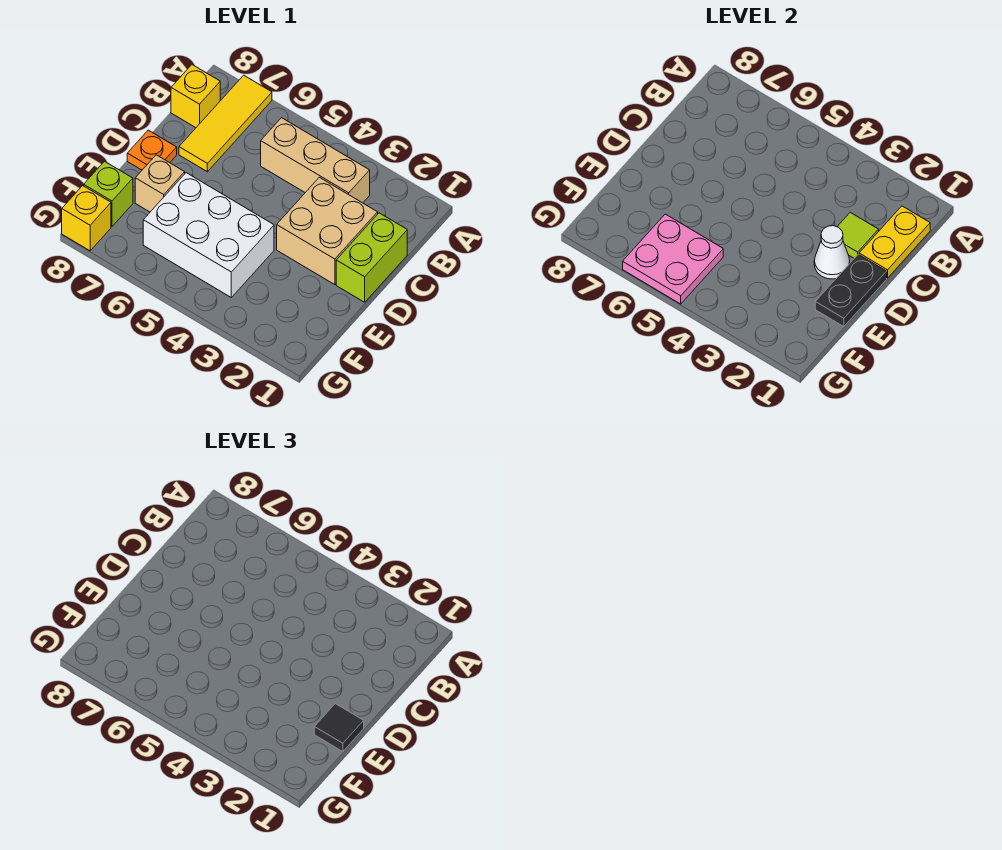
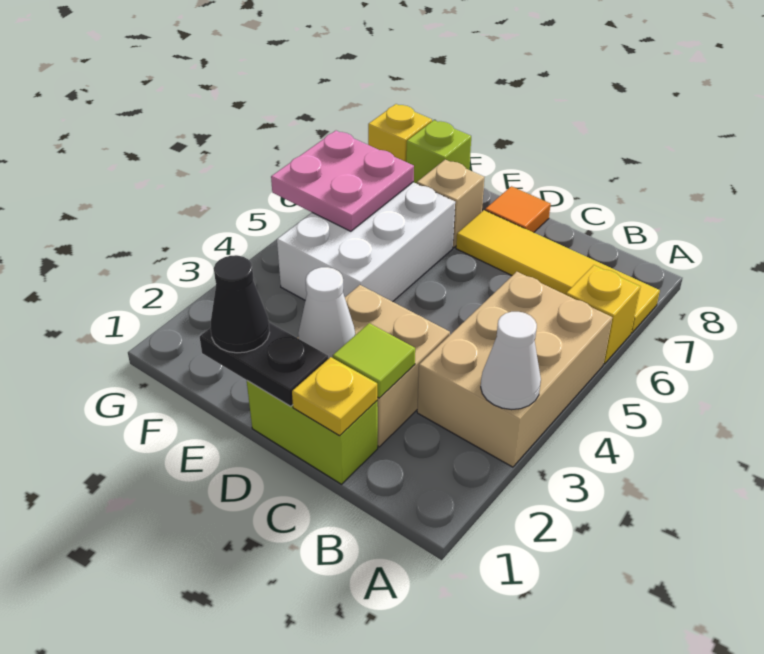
none -> white 1x1 cone [481,312,541,410]
yellow 1x3 tile [179,75,272,172] -> yellow 1x4 tile [456,210,660,333]
yellow 1x2 plate [859,206,930,278] -> yellow 1x1 plate [292,357,377,436]
tan 1x3 brick [261,118,370,203] -> tan 2x3 brick [417,272,612,467]
yellow 1x1 brick [171,65,220,128] -> yellow 1x1 brick moved to [566,265,641,364]
orange 1x1 plate [127,130,177,170] -> orange 1x1 tile [485,186,551,232]
black 1x1 tile [314,704,364,752] -> black 1x1 cone [211,255,270,353]

